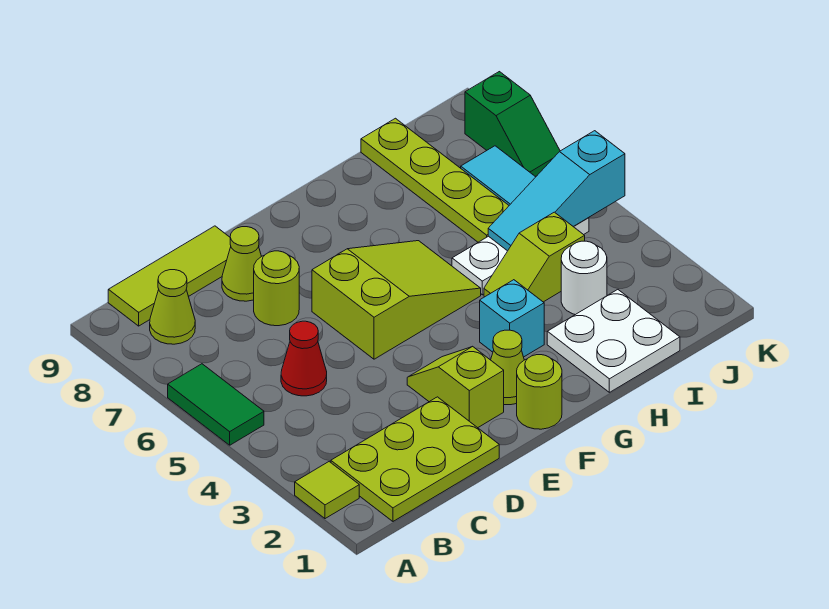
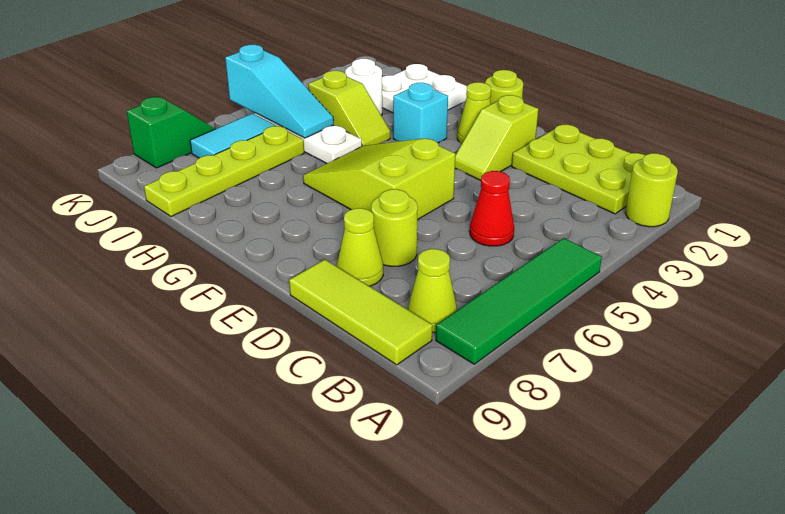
lime 1x1 tile [295,462,359,519] -> lime 1x1 round brick [625,153,678,227]
green 1x2 tile [168,364,264,445] -> green 1x4 tile [436,238,602,364]

